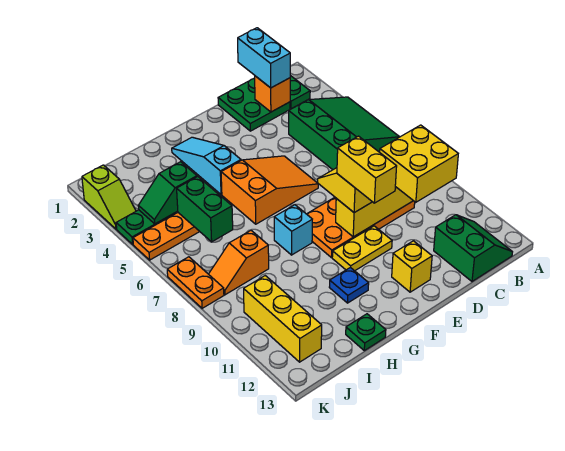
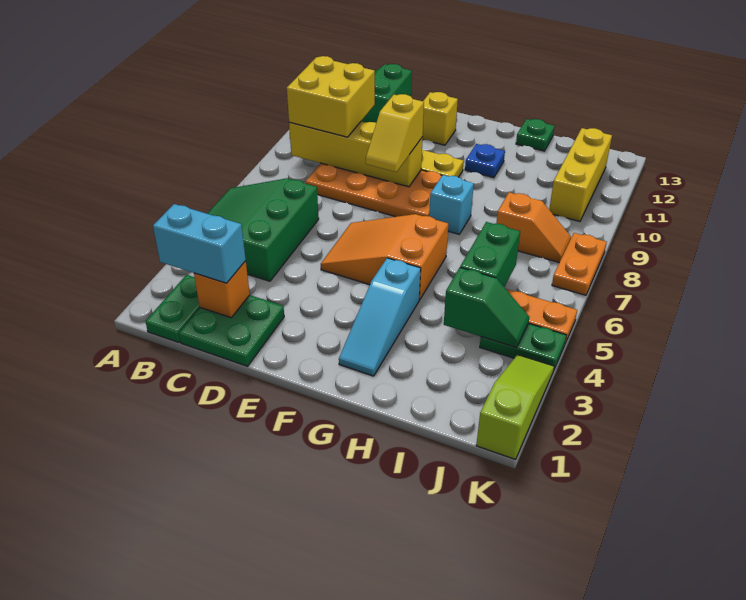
cyan 1x2 brick [238,28,290,88] -> cyan 1x2 brick turned to [153,204,246,283]
yellow 1x2 brick [337,136,397,203] -> none
lime 1x2 slope [82,165,136,229] -> lime 1x3 slope [476,355,554,459]

